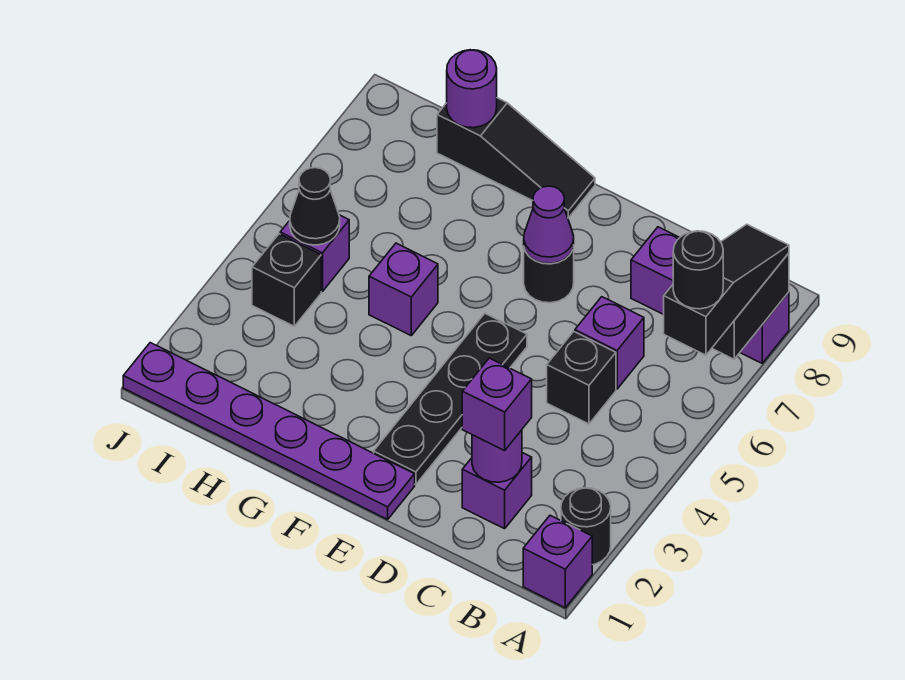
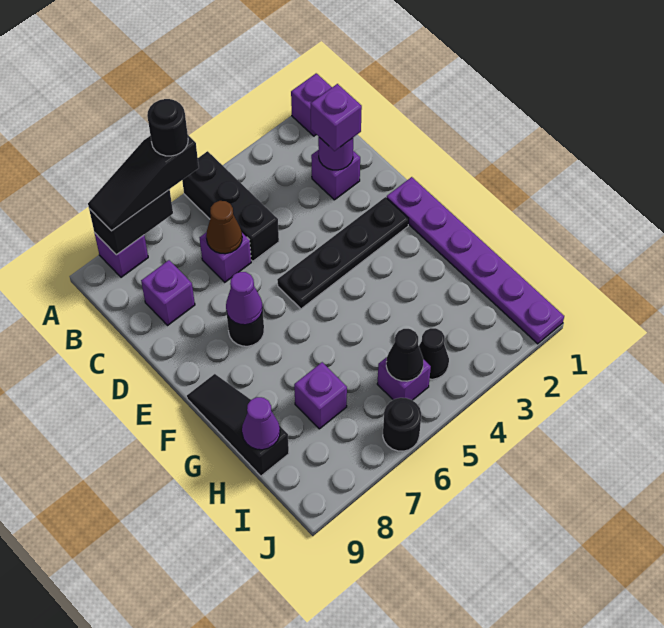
black 1x1 round brick [561,488,611,565] -> black 1x1 round brick moved to [383,398,421,451]
black 1x1 brick [547,331,616,424] -> black 1x3 brick [182,151,279,261]
none -> brown 1x1 cone [206,201,242,254]
purple 1x1 brick [369,243,438,335] -> purple 1x1 brick moved to [294,362,347,429]
purple 1x1 round brick [447,50,497,128] -> purple 1x1 cone [242,397,280,450]
black 1x1 brick [252,234,321,326] -> black 1x1 cone [419,328,449,379]

